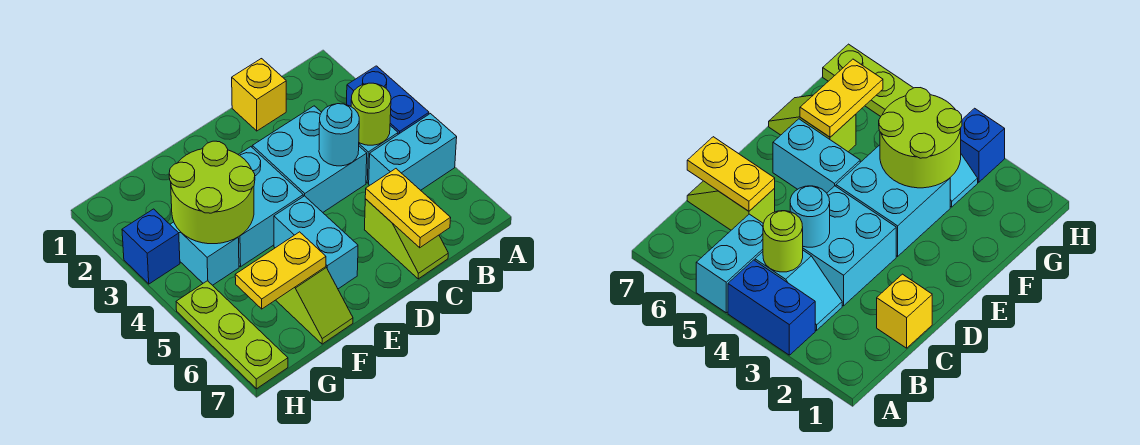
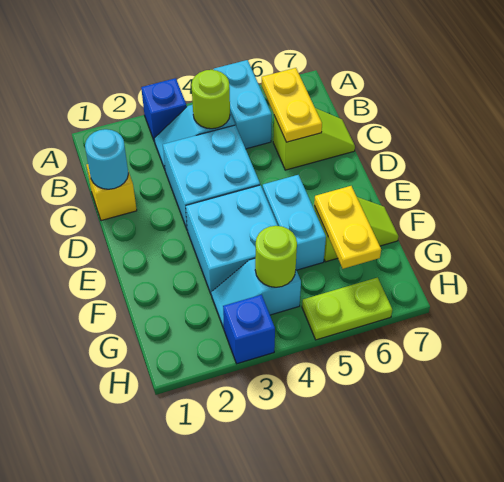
blue 1x2 brick [347,66,429,134] -> blue 1x1 brick [141,78,187,142]
cyan 1x1 round brick [319,104,359,166] -> cyan 1x1 round brick moved to [85,129,128,189]
yellow 1x2 plate [365,169,451,248] -> yellow 1x2 plate turned to [262,68,322,142]
cyan 1x2 brick [274,196,358,289] -> cyan 1x2 brick turned to [262,175,326,270]
lime 2x2 round brick [169,141,255,244] -> lime 1x1 round brick [255,226,297,287]
lime 1x3 plate [176,281,288,389] -> lime 1x2 plate [302,278,392,340]

